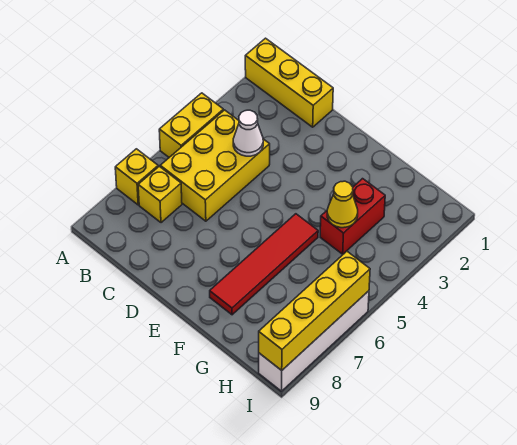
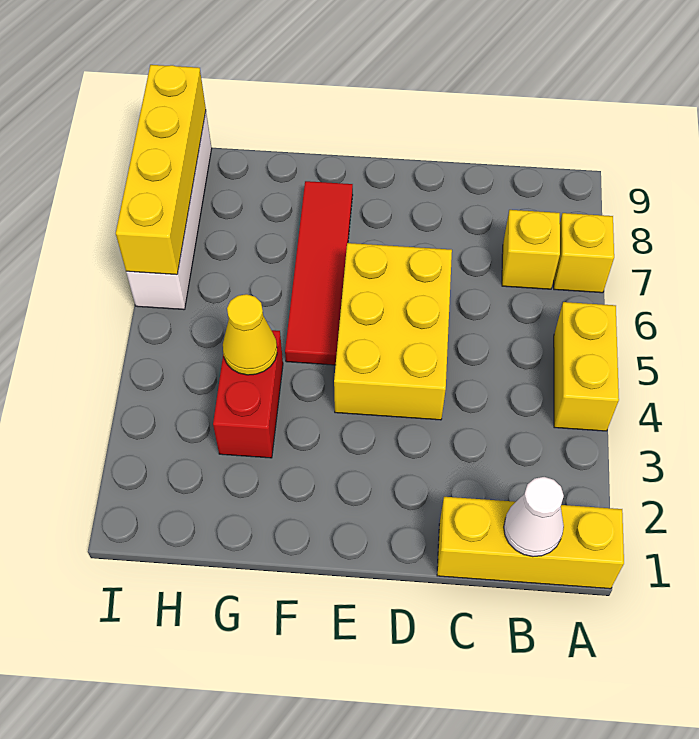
yellow 2x3 brick [160,110,270,221] -> yellow 2x3 brick moved to [334,243,452,420]
white 1x1 cone [233,110,263,156] -> white 1x1 cone moved to [504,477,564,557]

